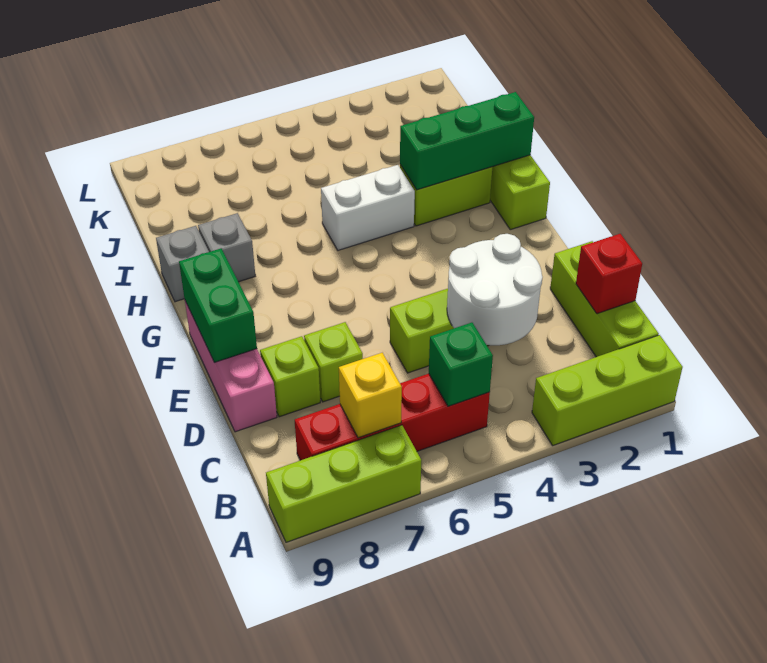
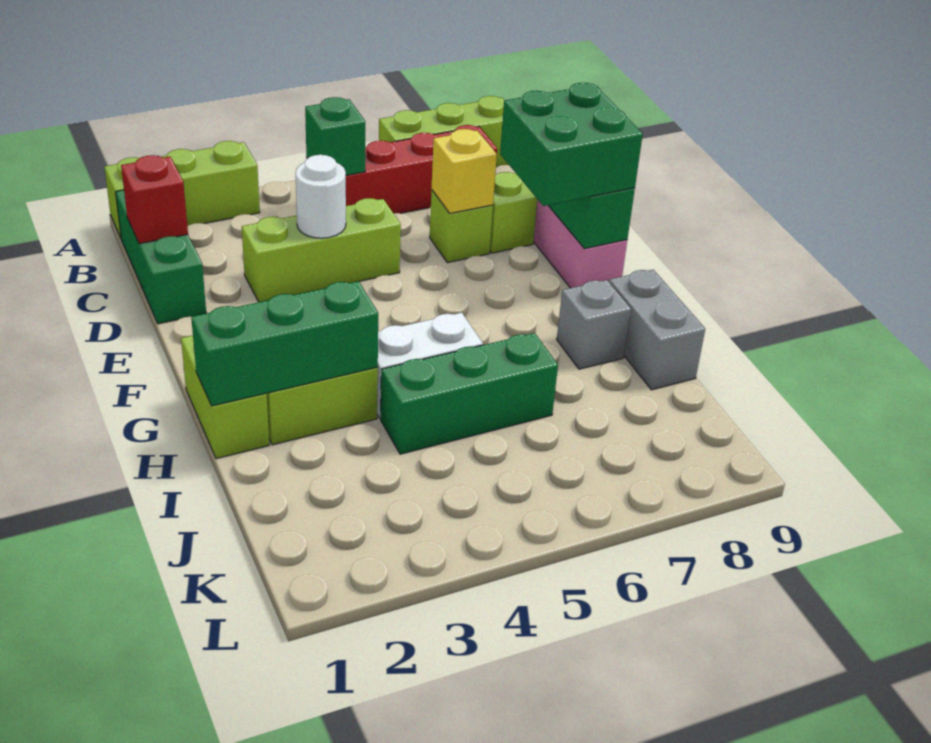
lime 1x3 brick [550,241,659,357] -> green 1x3 brick [116,190,206,324]
yellow 1x1 brick [339,353,402,438] -> yellow 1x1 brick moved to [431,129,497,213]
white 2x2 round brick [447,234,543,345] -> white 1x1 round brick [296,155,346,238]
none -> green 2x2 brick [500,83,643,206]
grey 1x1 brick [156,226,209,302] -> grey 1x2 brick [609,270,705,390]
none -> green 1x3 brick [381,333,558,454]

